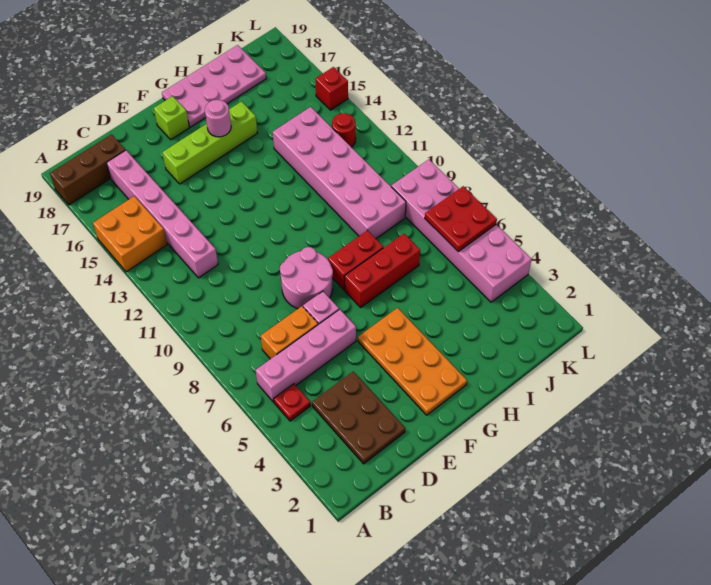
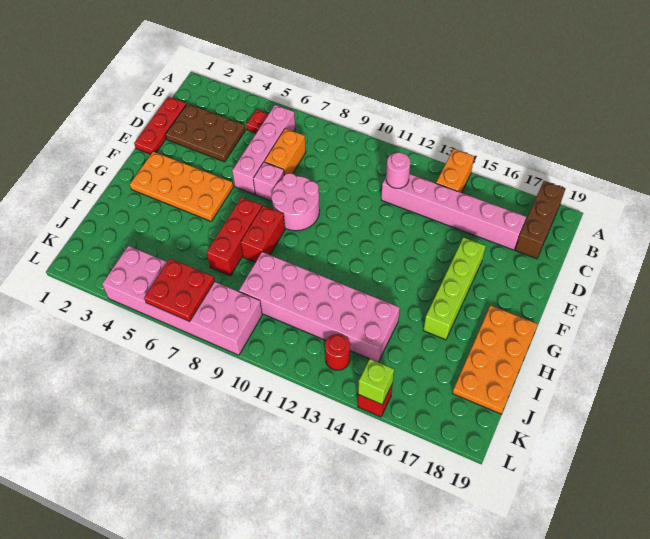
orange 2x2 brick [93,196,167,272] -> orange 1x2 brick [436,149,474,193]
none -> red 1x3 plate [134,97,186,154]
lime 1x1 brick [154,96,189,140] -> lime 1x1 brick moved to [358,359,394,404]
pink 1x1 round brick [205,100,231,137] -> pink 1x1 round brick moved to [386,152,410,188]
pink 2x4 plate [162,45,266,127] -> orange 2x4 plate [452,305,538,414]

